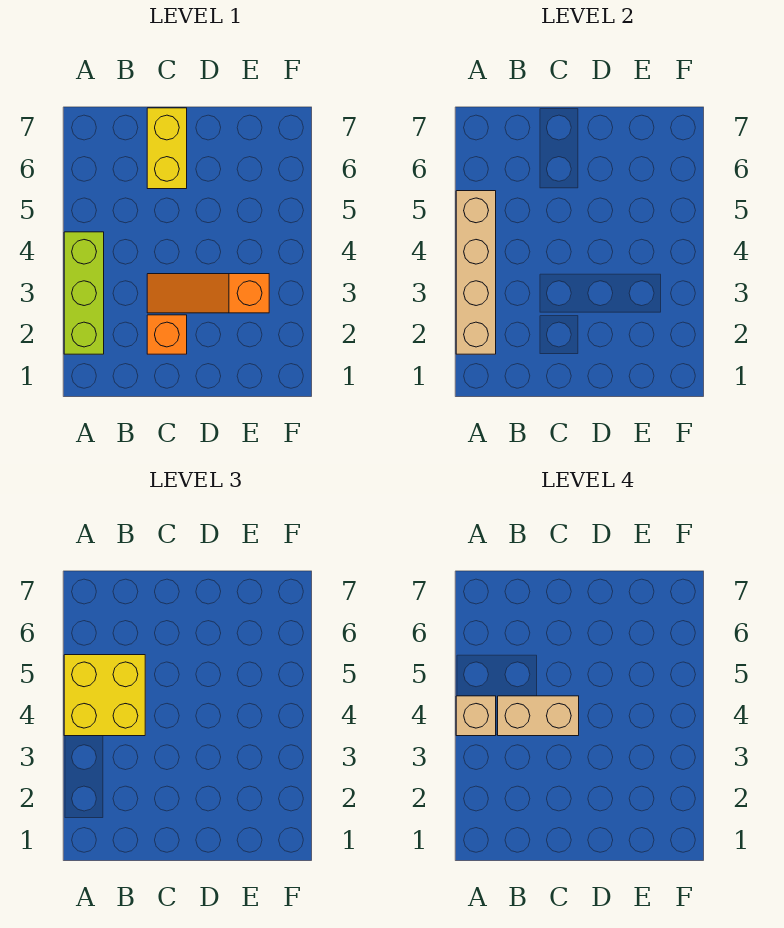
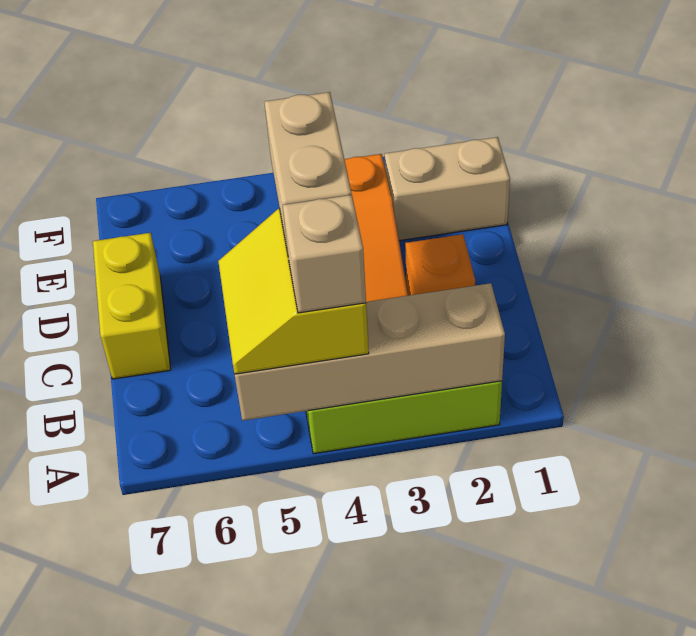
yellow 2x2 brick [64,655,145,736] -> yellow 2x2 slope [218,209,369,374]
yellow 1x2 brick [147,108,187,189] -> yellow 1x2 brick turned to [93,233,171,379]
none -> tan 1x2 brick [385,137,510,241]

